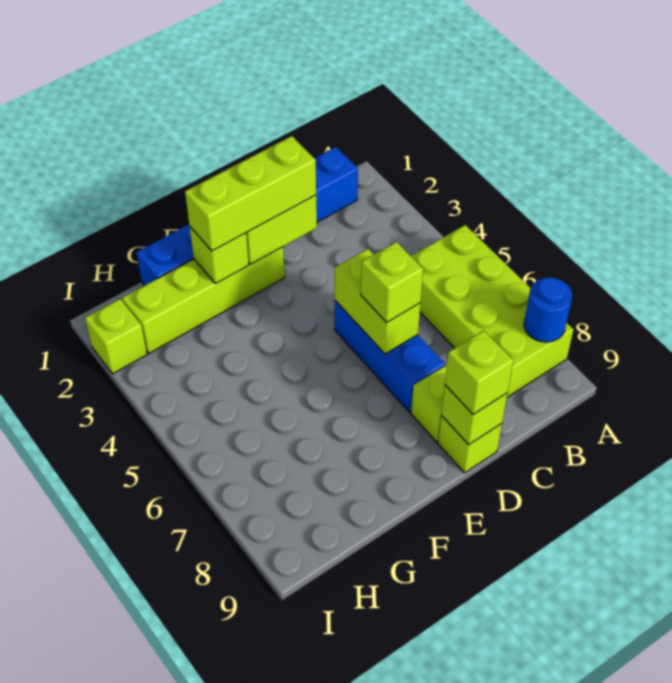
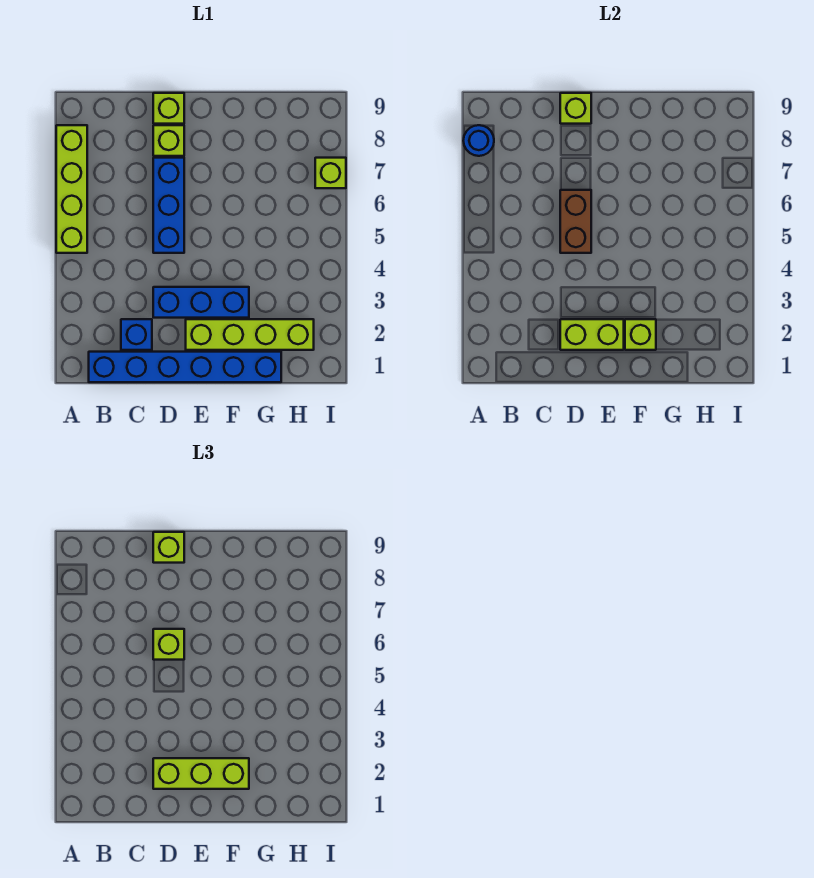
lime 2x4 brick [411,225,573,397] -> lime 1x4 brick [56,125,87,253]
none -> blue 1x1 brick [121,319,152,350]
none -> blue 1x3 brick [153,287,249,318]
lime 1x2 brick [335,249,420,354] -> brown 1x2 brick [560,190,591,253]
lime 1x1 brick [85,299,147,374] -> lime 1x1 brick moved to [315,158,346,188]

